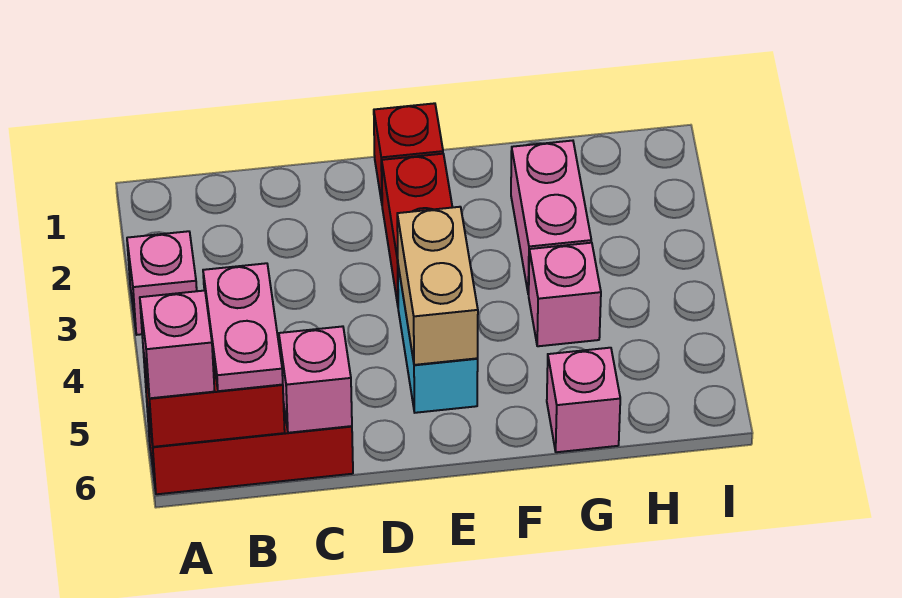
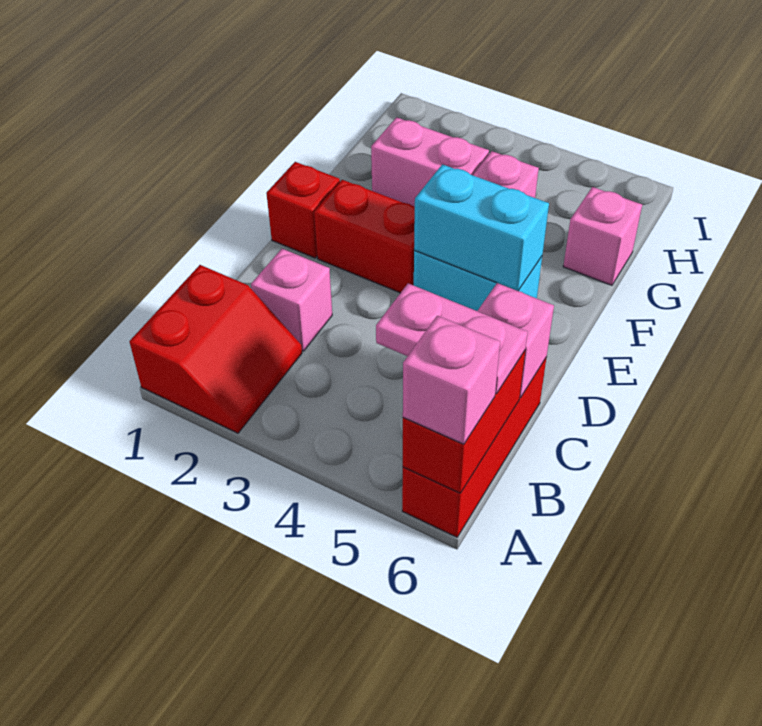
none -> red 2x2 slope [129,265,302,433]
pink 1x1 brick [127,231,197,335] -> pink 1x1 brick moved to [251,249,332,351]
tan 1x2 brick [397,207,478,365] -> cyan 1x2 brick [414,164,549,291]

